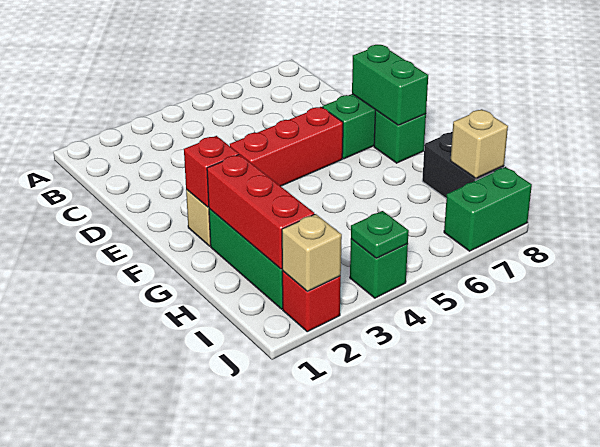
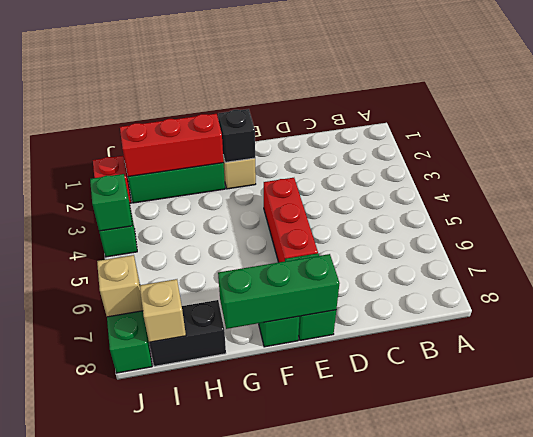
green 1x2 brick [352,45,428,125] -> green 1x3 brick [218,254,340,329]
red 1x1 brick [184,136,239,207] -> black 1x1 brick [218,109,255,162]
tan 1x1 brick [282,214,342,292] -> tan 1x1 brick moved to [97,255,143,317]
green 1x1 plate [351,211,409,258] -> green 1x1 brick [90,174,132,231]

